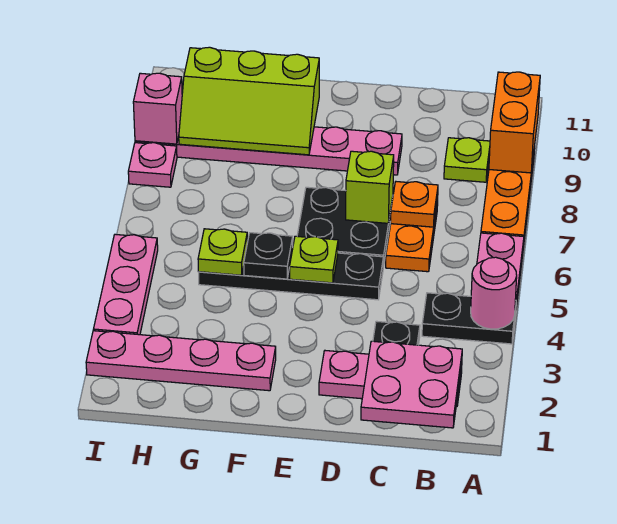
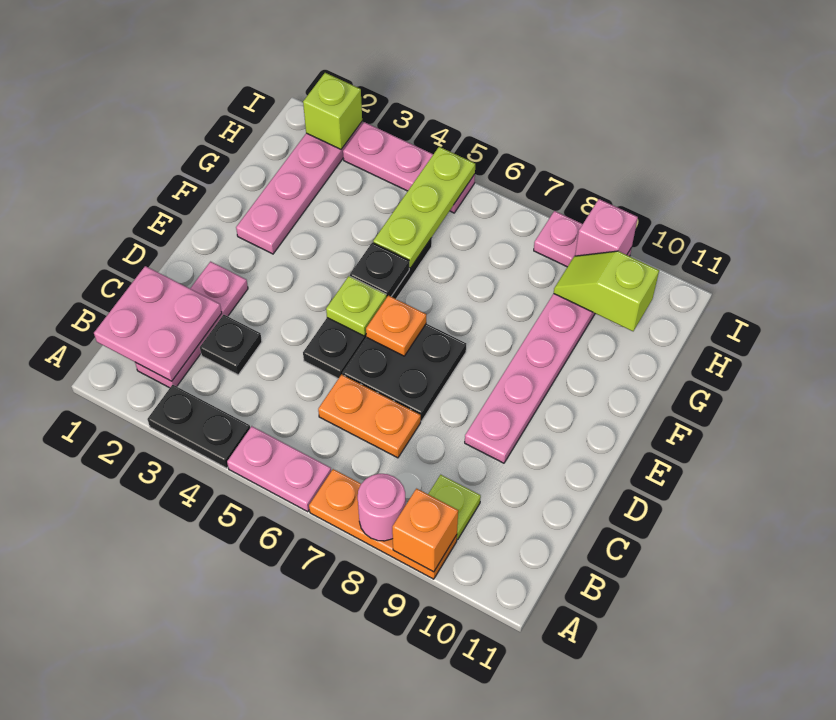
black 1x2 plate [422,293,516,344] -> black 1x2 plate turned to [147,385,250,468]
pink 1x1 round brick [471,257,517,329] -> pink 1x1 round brick moved to [358,474,406,541]
orange 1x2 brick [489,72,540,173] -> orange 1x1 brick [392,489,458,572]
orange 1x1 plate [391,182,438,227] -> orange 1x1 plate moved to [366,296,426,356]
lime 1x1 brick [346,151,394,223] -> lime 1x1 brick moved to [303,73,362,149]
lime 2x3 slope [179,47,319,155] -> lime 1x2 slope [554,251,659,331]
lime 1x1 plate [198,229,247,275] -> lime 1x3 plate [373,147,475,268]

